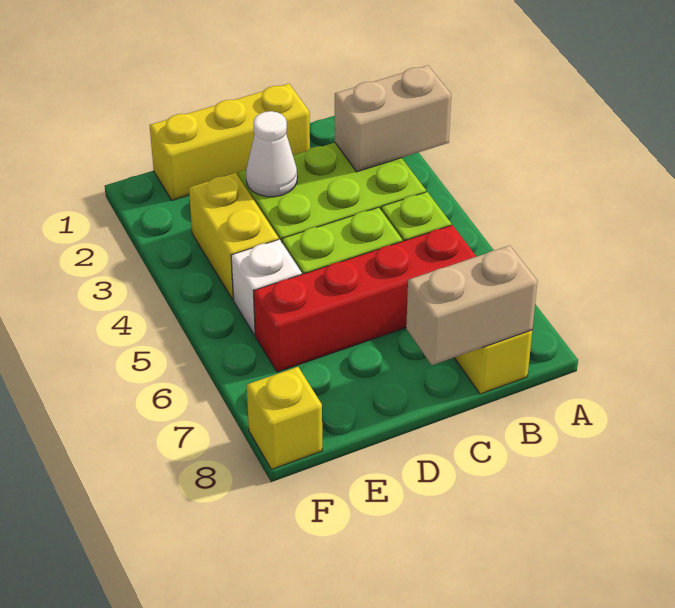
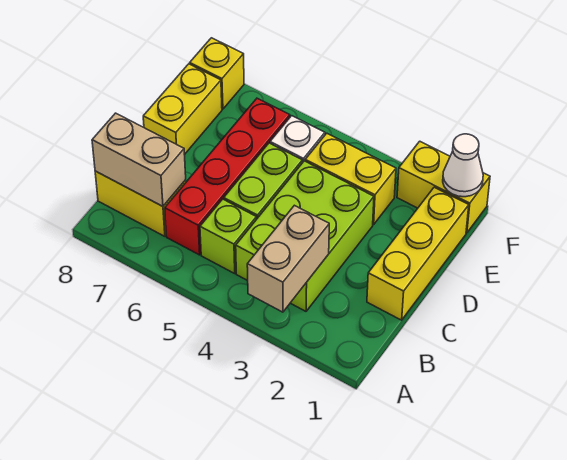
tan 1x2 brick [406,246,537,365] -> tan 1x2 brick turned to [92,113,186,206]
white 1x1 cone [246,111,297,197] -> white 1x1 cone moved to [443,134,483,197]
none -> yellow 1x2 brick [143,64,222,155]
none -> yellow 1x2 brick [397,141,490,233]

